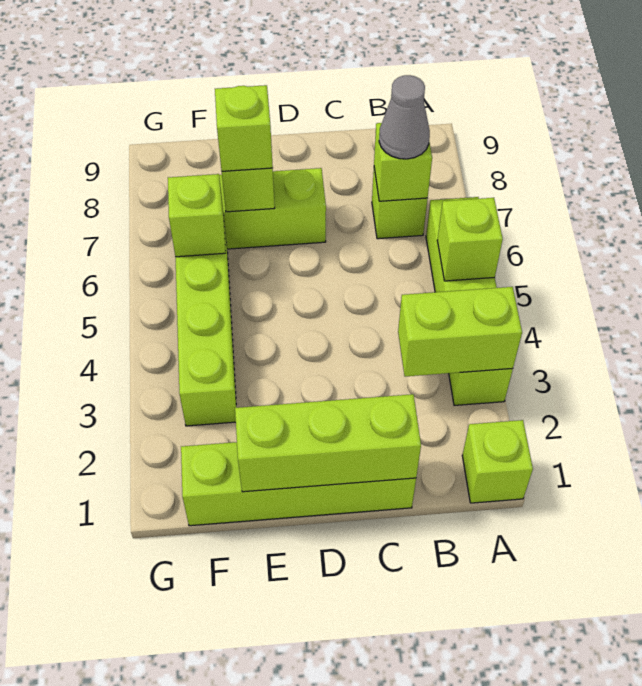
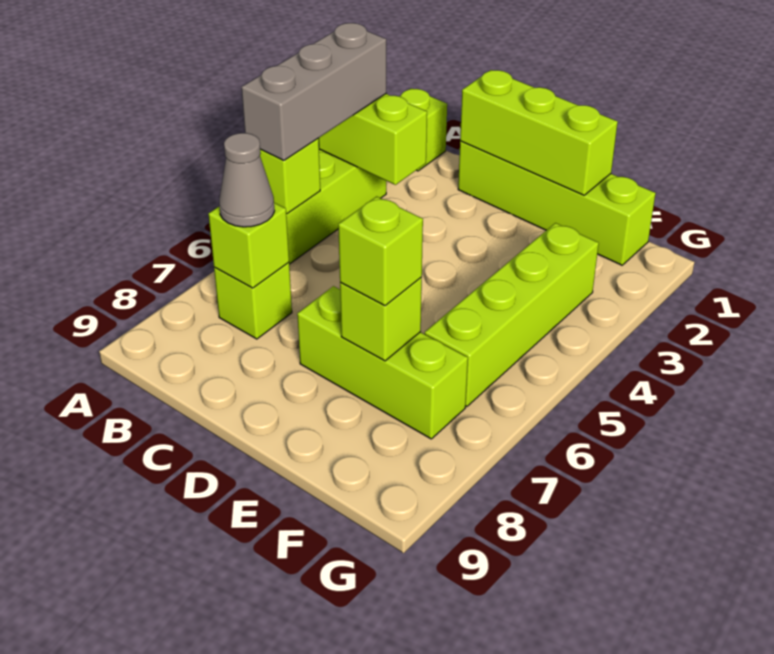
none -> grey 1x3 brick [242,23,386,161]
lime 1x1 brick [168,174,226,257] -> none

